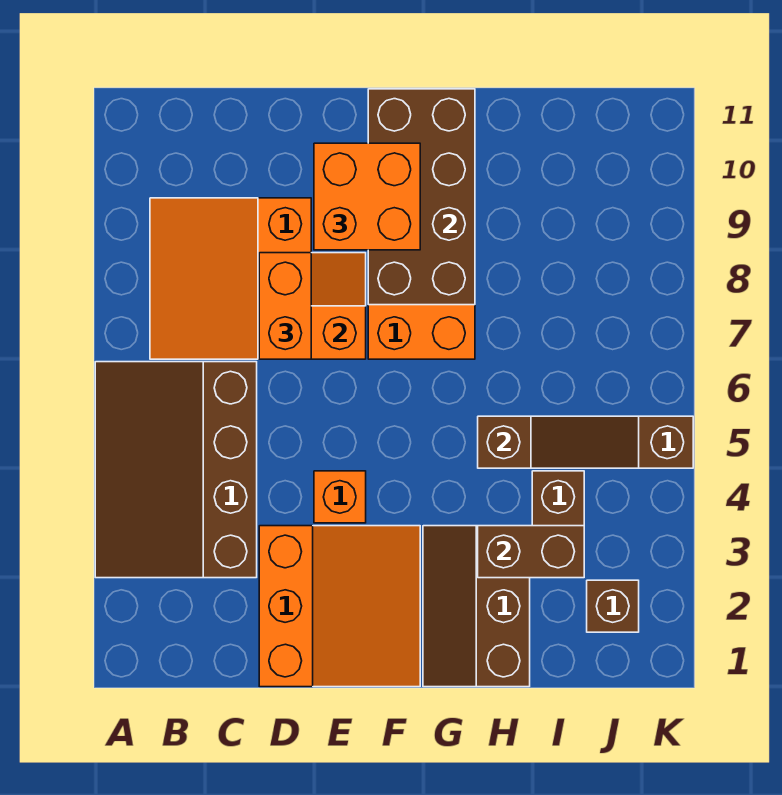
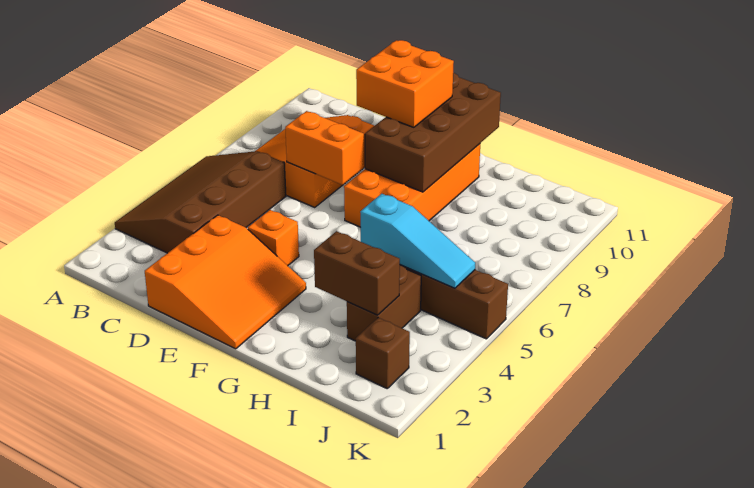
orange 1x2 brick [259,253,311,359] -> none
brown 2x3 slope [423,526,530,687] -> none
brown 1x3 slope [478,416,639,468] -> cyan 1x3 slope [360,194,475,288]

